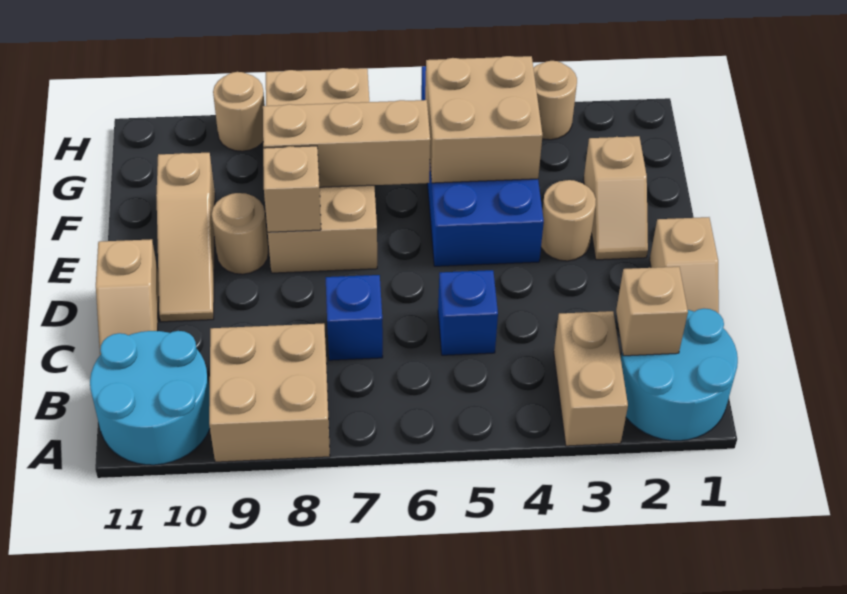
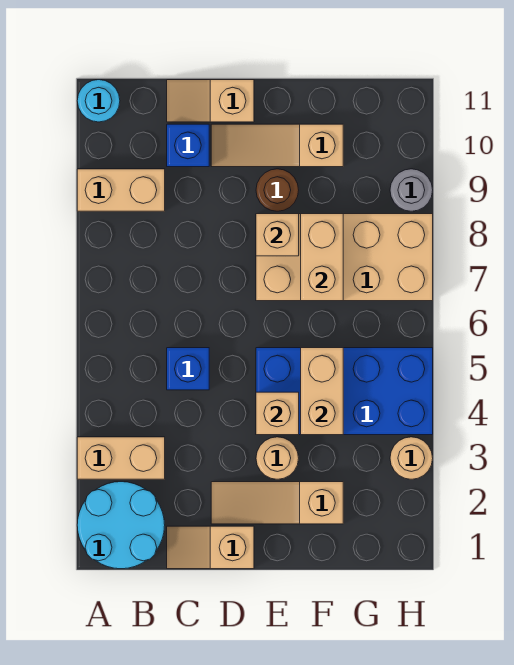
tan 2x2 brick [209,323,330,462] -> tan 1x2 brick [77,169,165,211]
cyan 2x2 round brick [90,331,210,465] -> cyan 1x1 round brick [77,80,120,122]
tan 1x1 brick [616,267,688,356] -> tan 1x1 brick moved to [256,392,299,435]
blue 1x1 brick [326,275,383,360] -> blue 1x1 brick moved to [167,124,209,167]
tan 1x2 slope [584,136,648,260] -> tan 1x3 slope [211,482,343,524]
tan 1x1 round brick [212,193,268,274] -> brown 1x1 round brick [256,169,299,211]
tan 2x2 brick [425,56,543,183] -> tan 1x2 brick [301,348,343,435]
tan 1x3 brick [263,100,430,187] -> tan 1x2 brick [301,214,343,301]
tan 1x1 round brick [213,72,265,151] -> grey 1x1 round brick [390,169,433,211]

